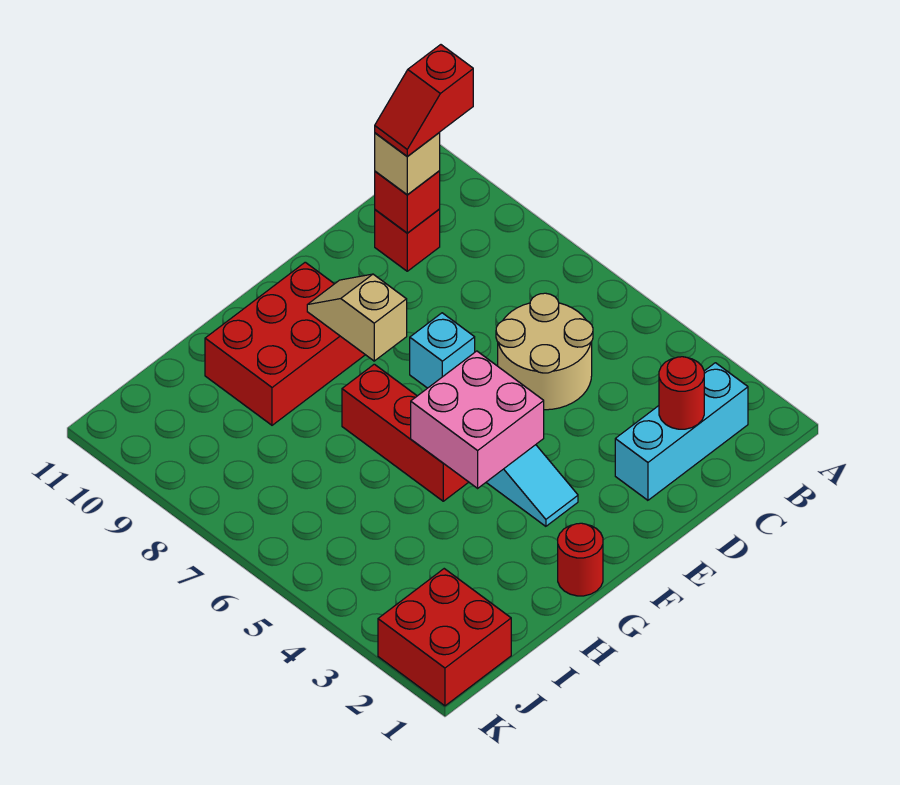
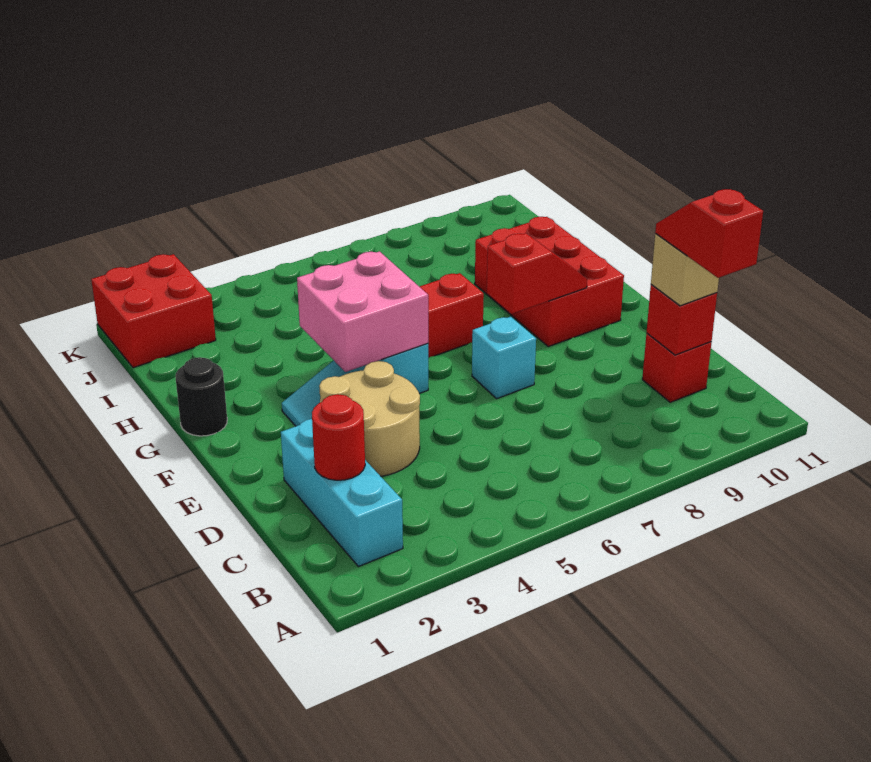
tan 2x2 round brick [496,293,593,410] -> tan 2x2 round brick moved to [319,361,420,476]
tan 1x2 slope [307,274,407,361] -> red 1x2 slope [487,233,587,314]
red 1x1 round brick [558,523,603,596] -> black 1x1 round brick [176,357,227,436]

